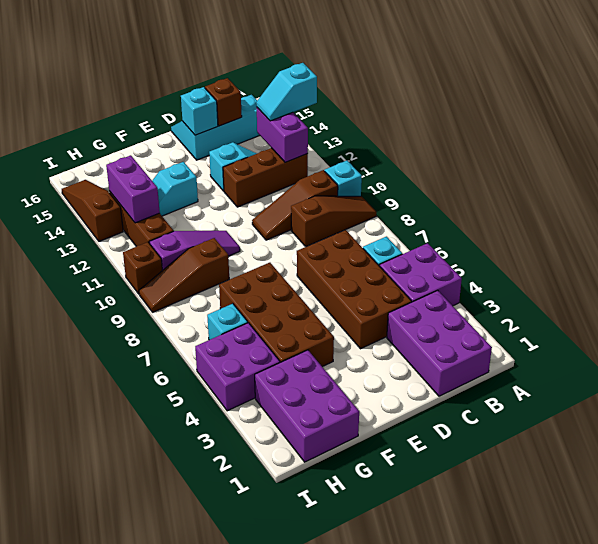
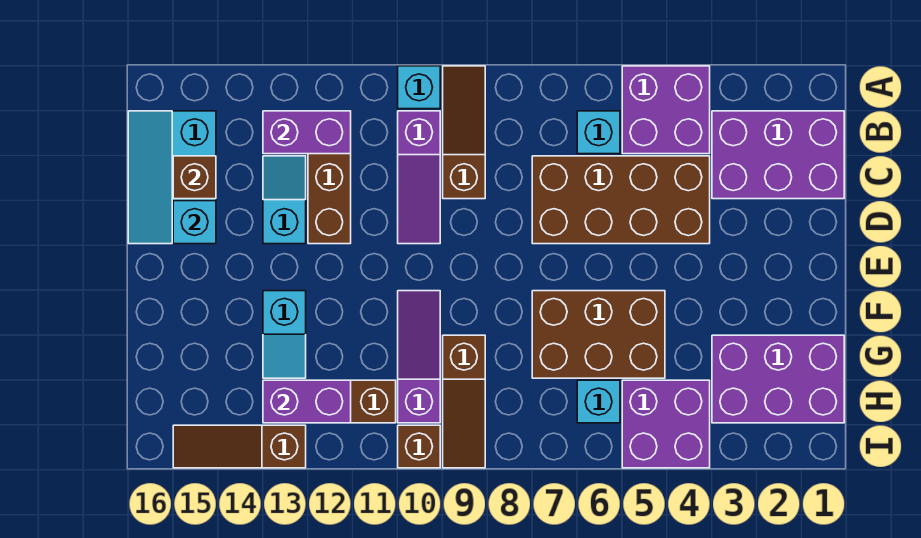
cyan 1x2 slope [256,63,317,121] -> none
brown 1x3 slope [252,170,338,240] -> purple 1x3 slope [398,111,440,244]
brown 2x4 brick [219,263,334,367] -> brown 2x3 brick [532,291,665,378]

